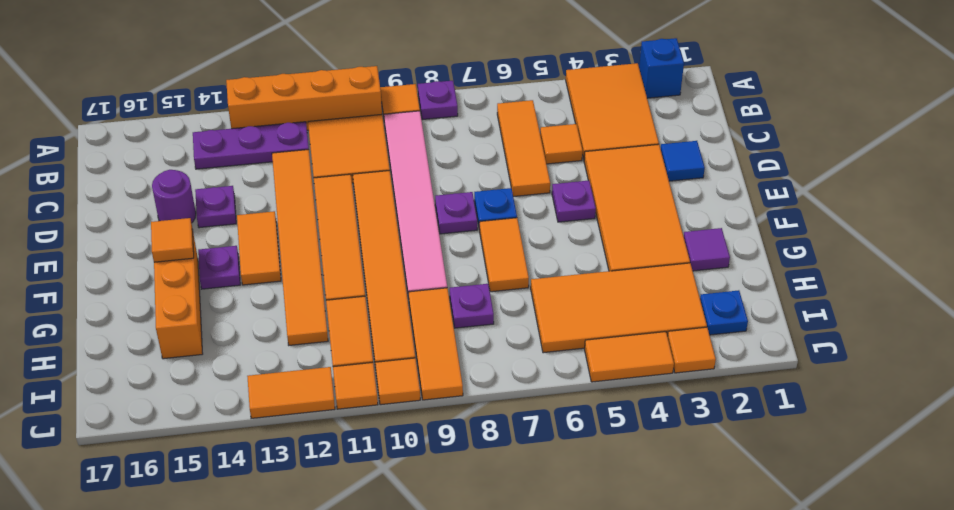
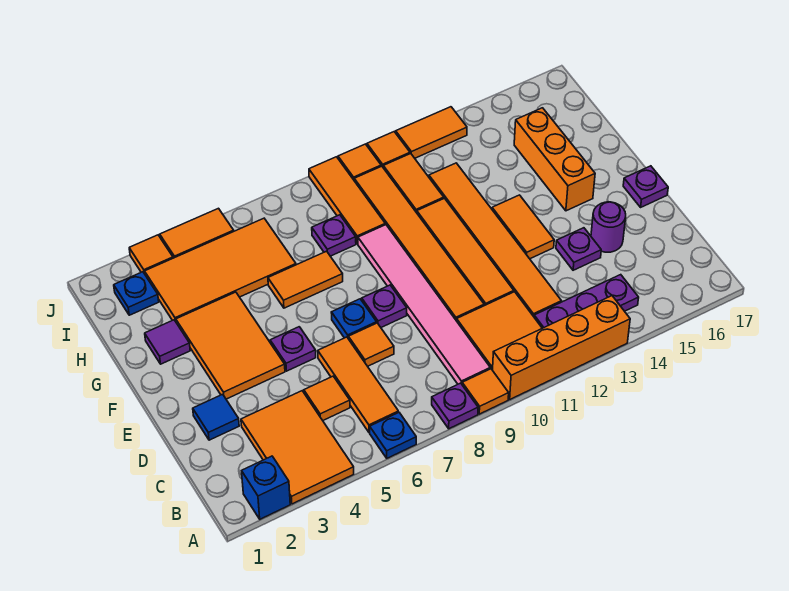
none -> blue 1x1 plate [370,412,416,458]
orange 2x4 tile [584,144,690,271] -> orange 2x3 tile [176,292,285,399]
orange 1x2 tile [480,218,529,292] -> orange 1x2 tile turned to [268,251,343,308]
purple 1x1 plate [198,246,240,289] -> purple 1x1 plate moved to [623,166,668,207]
orange 1x1 tile [151,218,194,262] -> orange 1x1 tile moved to [348,323,394,366]

